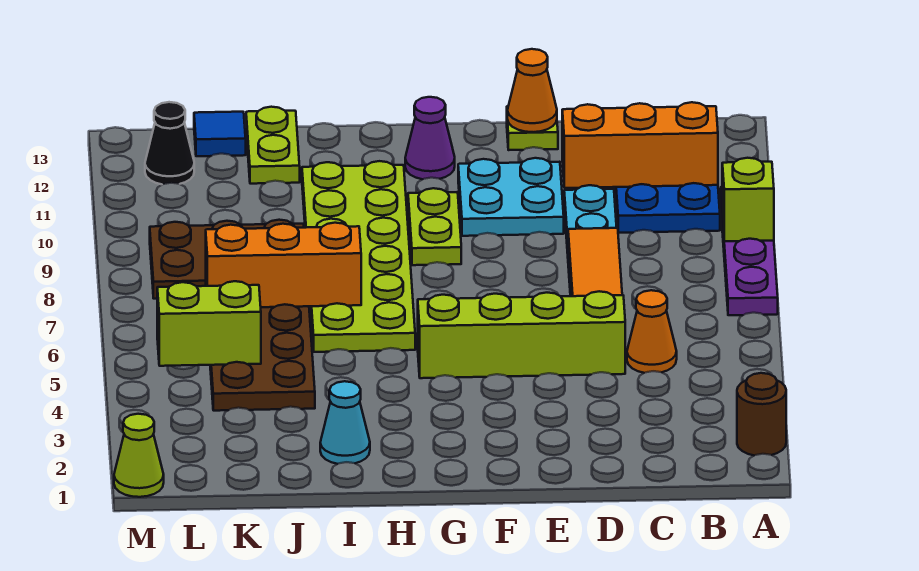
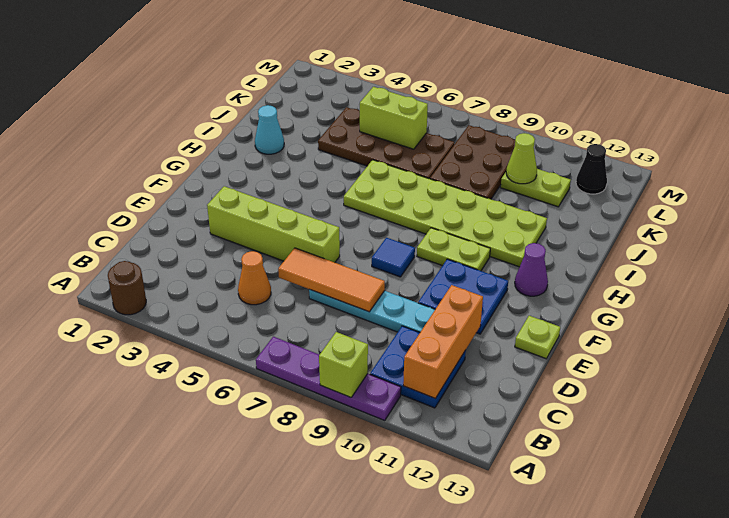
lime 1x4 brick [418,291,625,378] -> lime 1x4 brick turned to [207,186,340,262]
cyan 2x2 plate [458,158,564,236] -> blue 2x2 plate [418,259,508,334]
orange 1x1 cone [507,49,557,132] -> none
orange 1x3 brick [206,223,361,307] -> none
lime 1x2 plate [246,107,300,184] -> lime 1x2 plate moved to [501,169,571,207]
lime 1x2 brick [157,281,261,366] -> lime 1x2 brick turned to [359,87,428,149]
blue 1x1 tile [194,112,246,156] -> blue 1x1 tile moved to [372,238,415,277]
lime 1x1 cone [114,414,164,497] -> lime 1x1 cone moved to [506,133,537,184]

